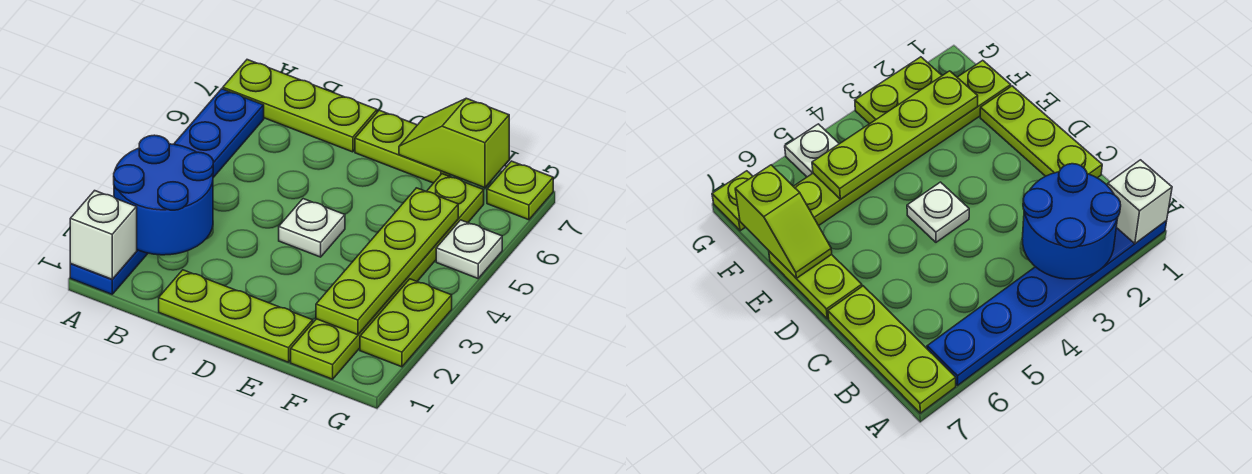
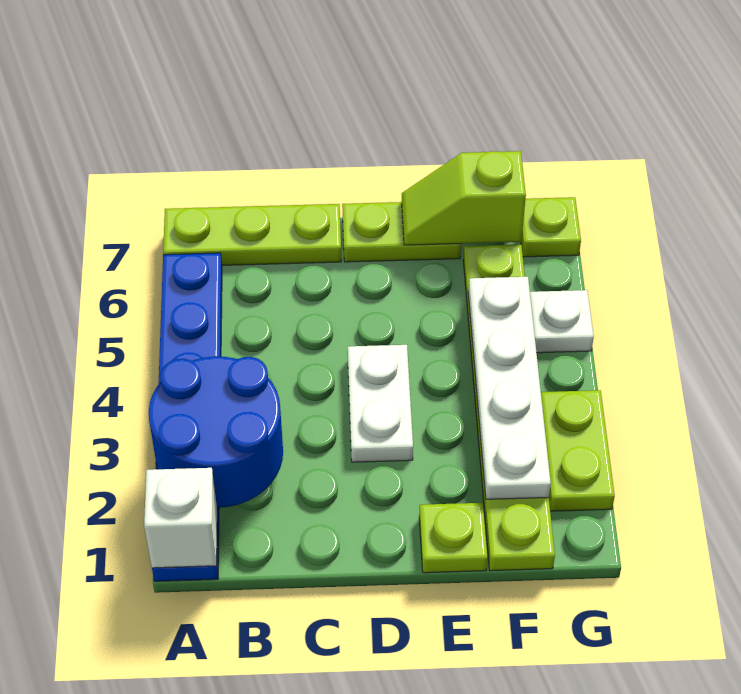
lime 1x3 plate [159,270,313,362] -> lime 1x1 plate [419,503,487,573]
white 1x1 plate [279,199,345,257] -> white 1x2 plate [348,345,413,462]
lime 1x4 plate [316,188,458,335] -> white 1x4 plate [468,277,551,499]

